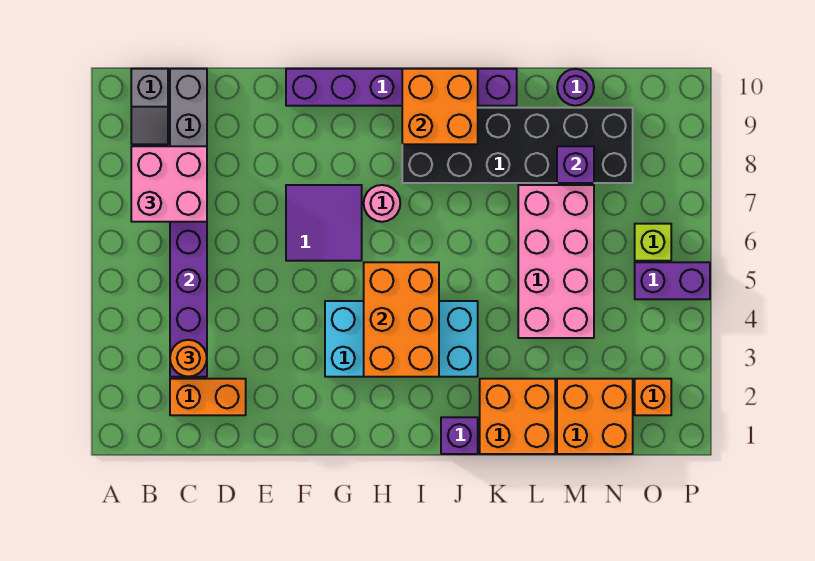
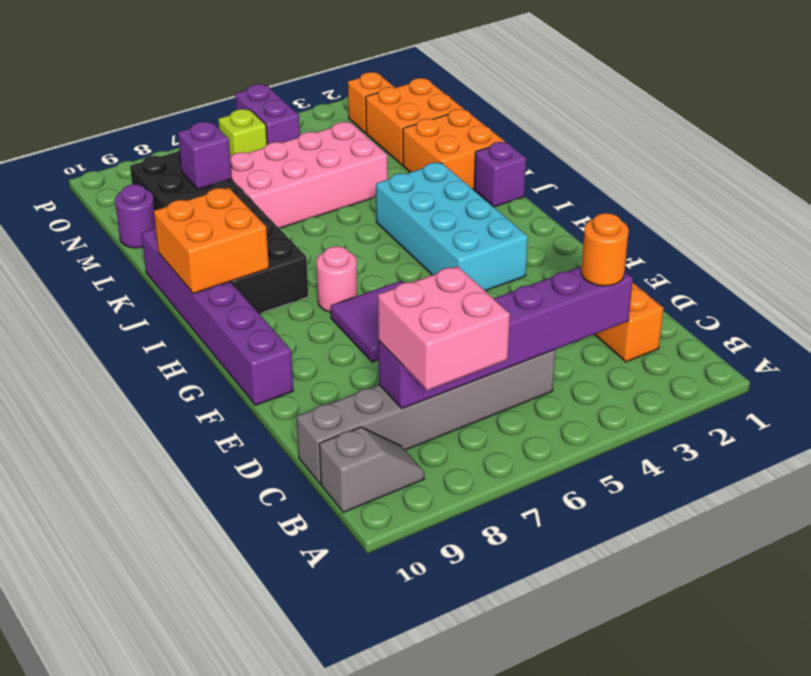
orange 2x3 brick [364,262,439,377] -> none

